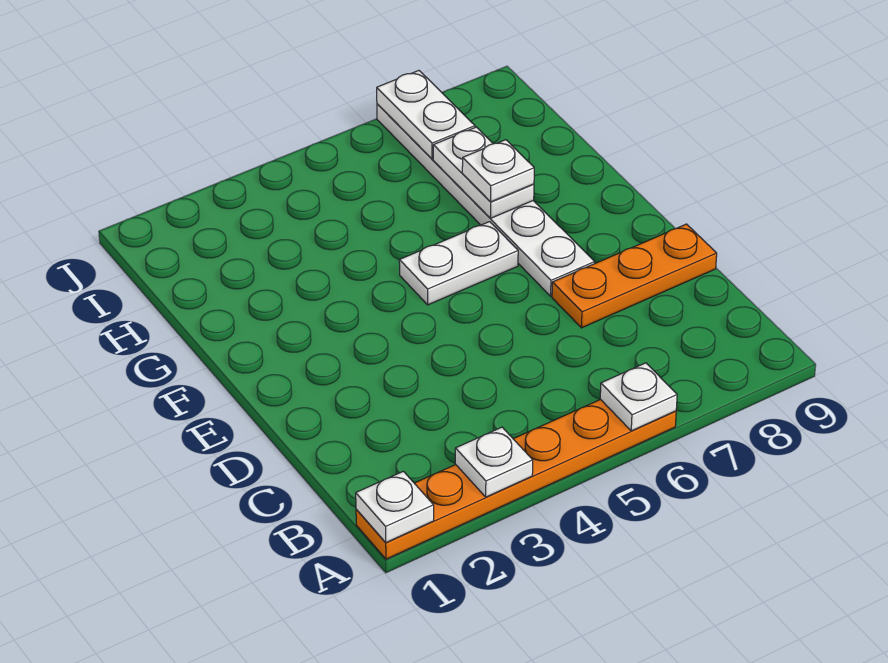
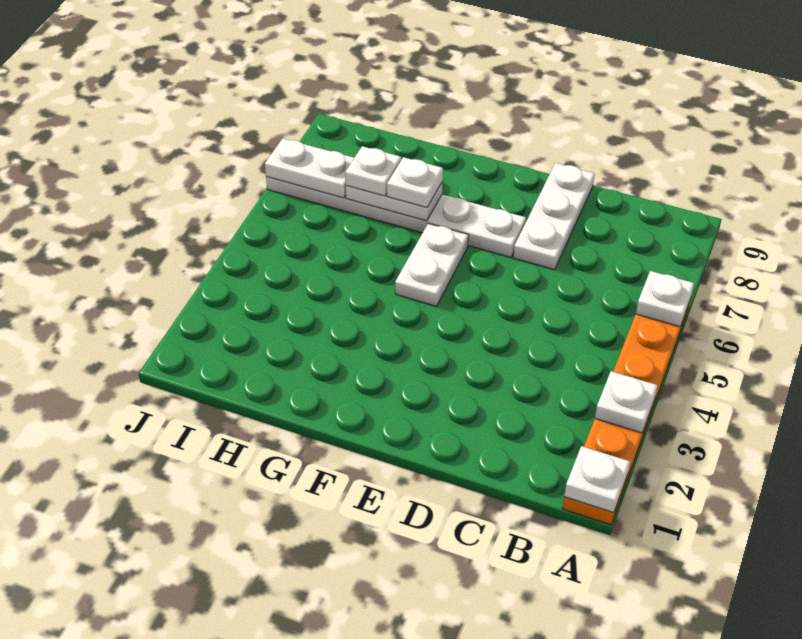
orange 1x3 plate [552,224,717,328] -> white 1x3 plate [513,163,595,270]
none -> white 1x1 plate [345,146,401,196]

